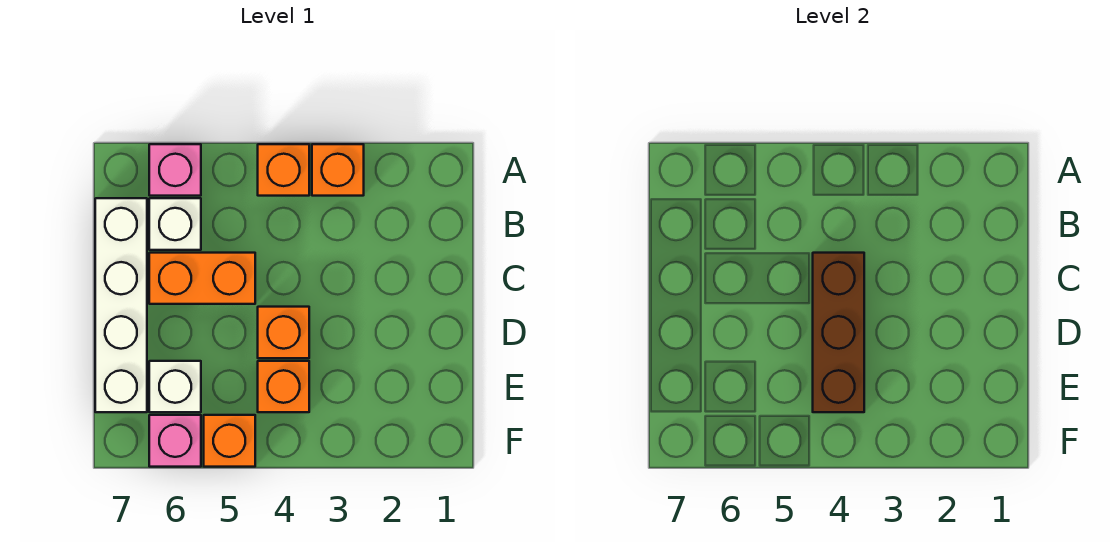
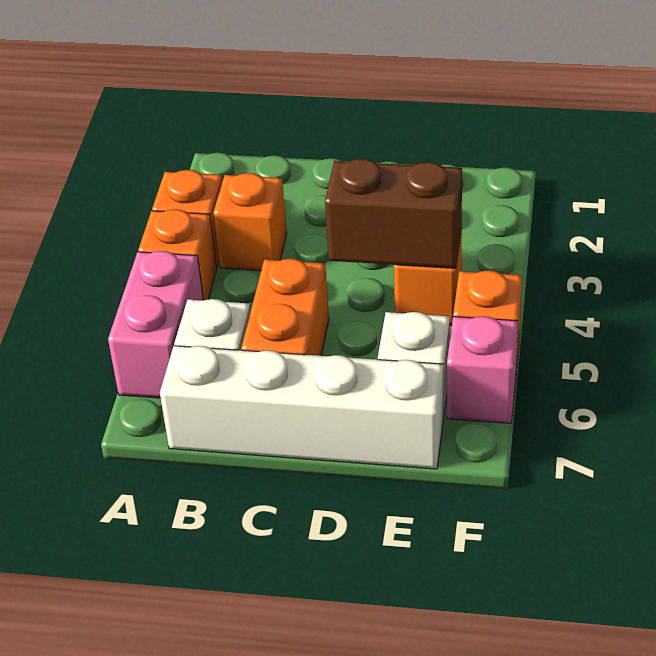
pink 1x1 brick [149,144,201,196] -> pink 1x2 brick [108,251,203,398]
brown 1x3 brick [813,253,864,412] -> brown 1x2 brick [325,159,462,268]
orange 1x1 brick [258,307,309,358] -> orange 1x1 brick moved to [213,173,287,271]

